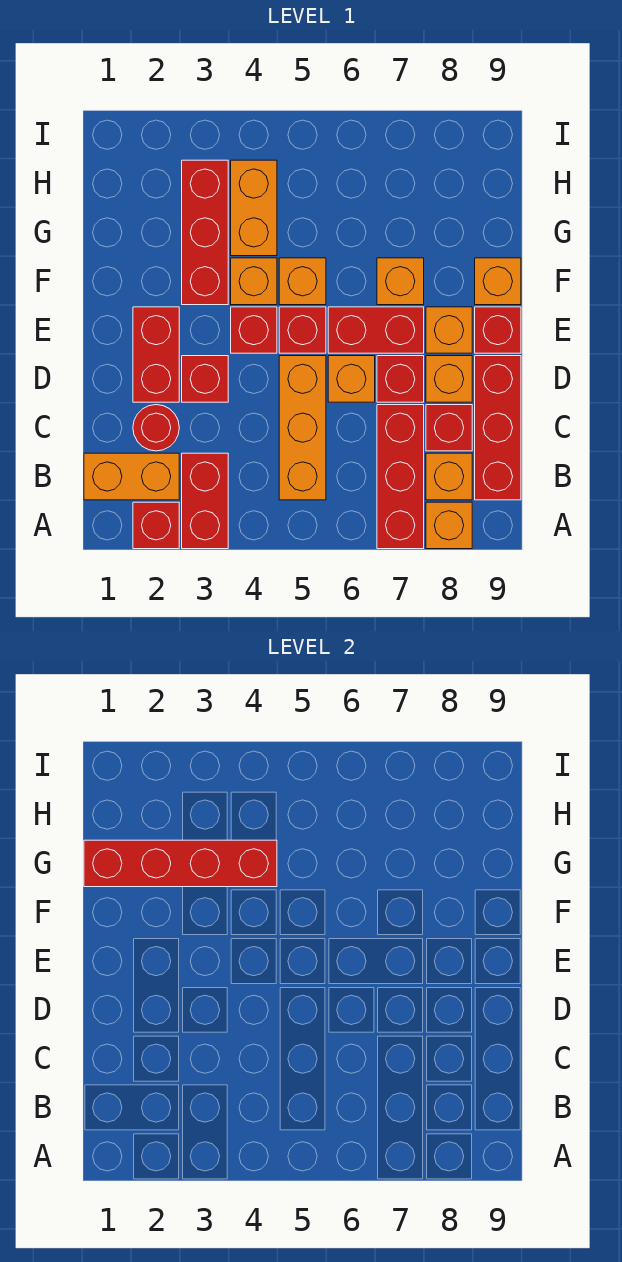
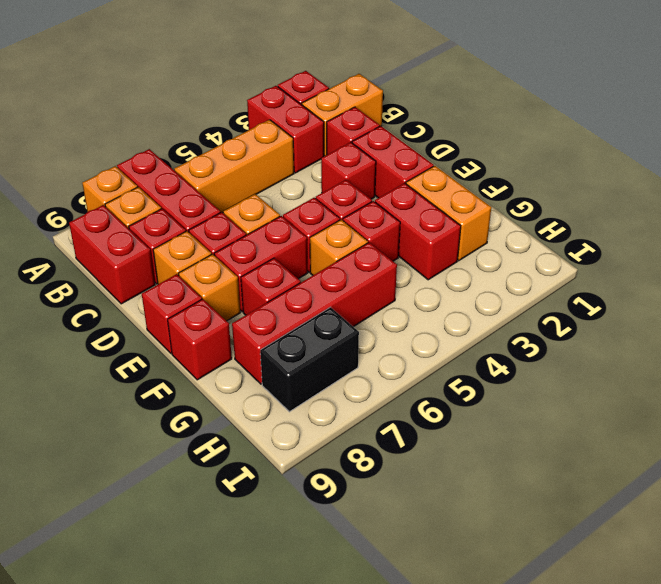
orange 1x3 brick [279,356,326,500] -> orange 1x3 brick turned to [174,120,294,213]
red 1x3 brick [475,356,521,500] -> red 1x2 brick [69,205,155,304]
red 1x1 round brick [133,405,179,451] -> red 1x1 brick [327,107,380,155]
red 1x3 brick [182,160,228,305] -> red 1x2 brick [375,183,461,280]
orange 1x1 brick [231,258,277,305] -> red 1x1 brick [343,201,400,261]
orange 1x1 brick [377,258,424,305] -> red 1x1 brick [241,258,301,315]
orange 1x1 brick [475,258,521,305] -> red 1x1 brick [168,299,232,380]
red 1x4 brick [84,840,277,887] -> red 1x4 brick moved to [232,242,397,384]
orange 1x2 brick [231,160,277,256] -> orange 1x2 brick moved to [406,166,491,261]
none -> black 1x2 brick [260,307,359,412]

